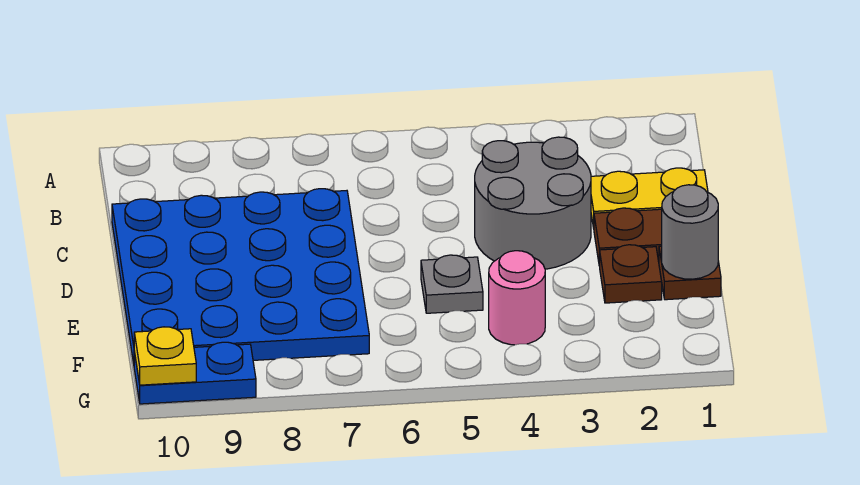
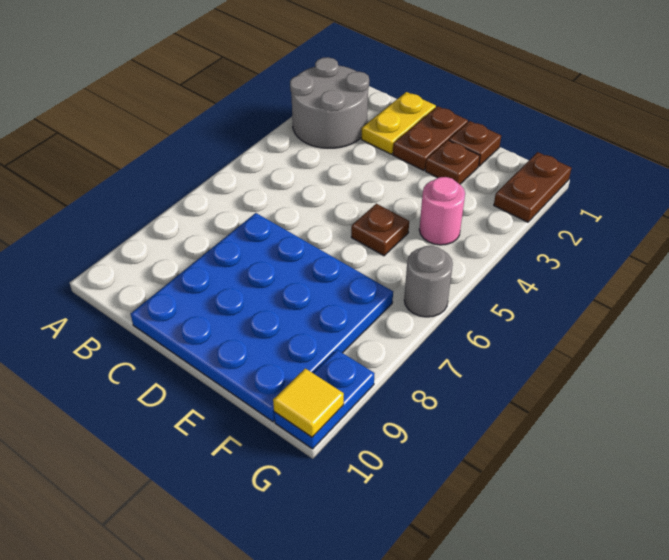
grey 2x2 round brick [475,137,591,269] -> grey 2x2 round brick moved to [290,57,369,148]
grey 1x1 round brick [662,185,718,279] -> grey 1x1 round brick moved to [404,246,453,317]
grey 1x1 plate [421,255,483,313] -> brown 1x1 plate [351,204,409,256]
none -> brown 1x2 plate [494,152,571,222]
yellow 1x1 plate [134,327,196,385] -> yellow 1x1 tile [273,368,344,437]

